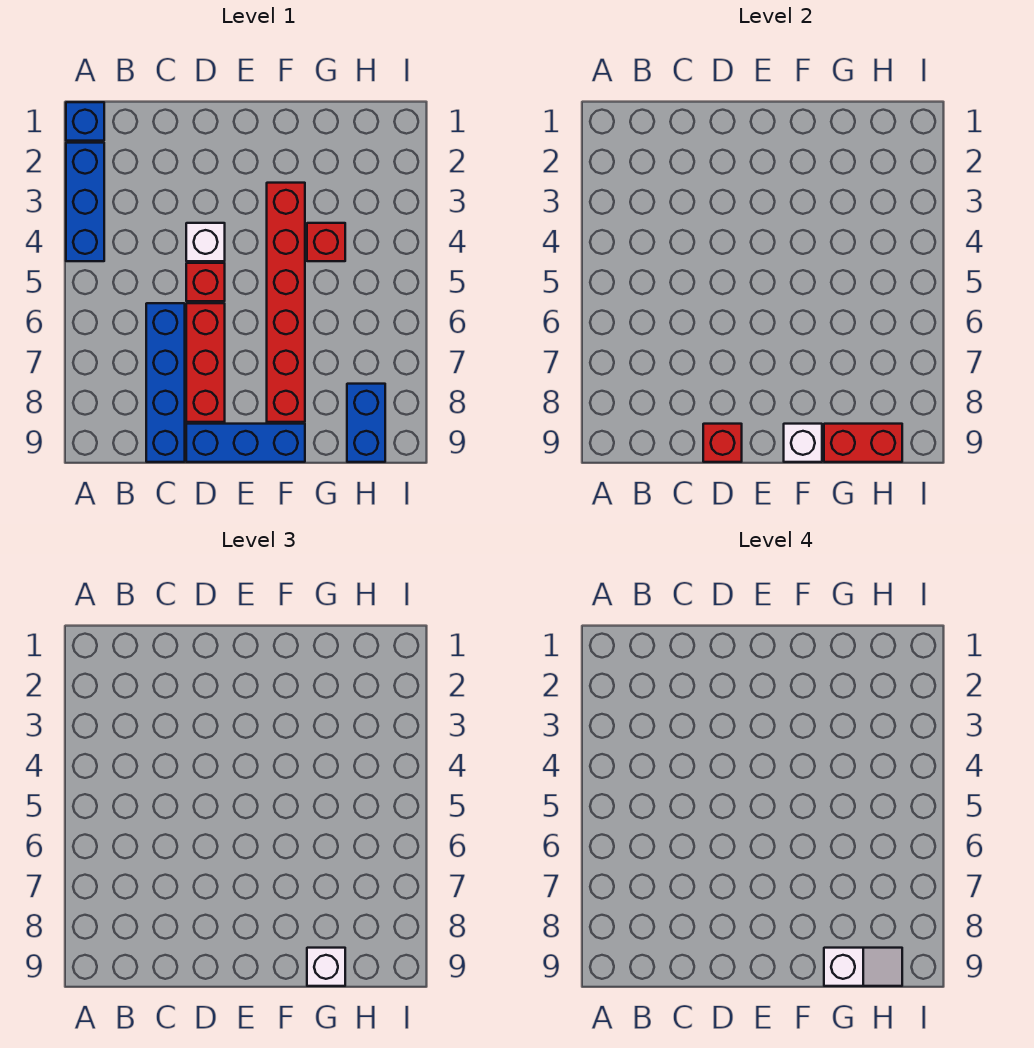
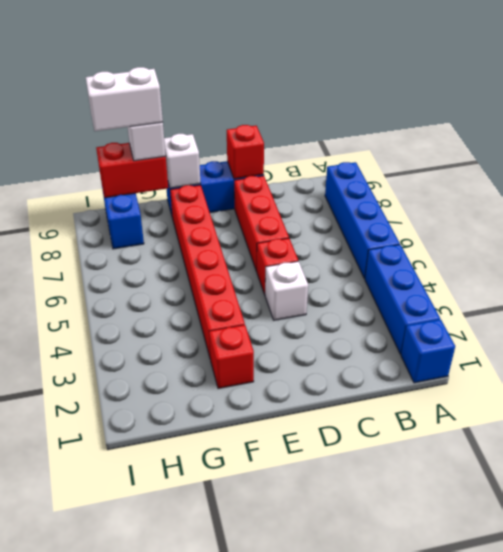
blue 1x4 brick [146,303,185,462] -> blue 1x4 brick moved to [325,162,400,279]
red 1x1 brick [307,223,345,261] -> red 1x1 brick moved to [209,325,254,388]
white 1x2 slope [824,948,902,986] -> white 1x2 brick [86,67,163,131]

